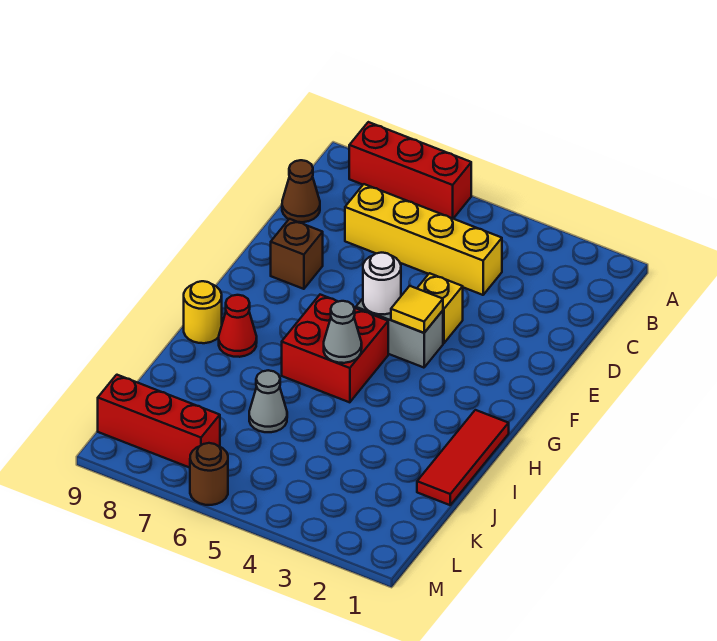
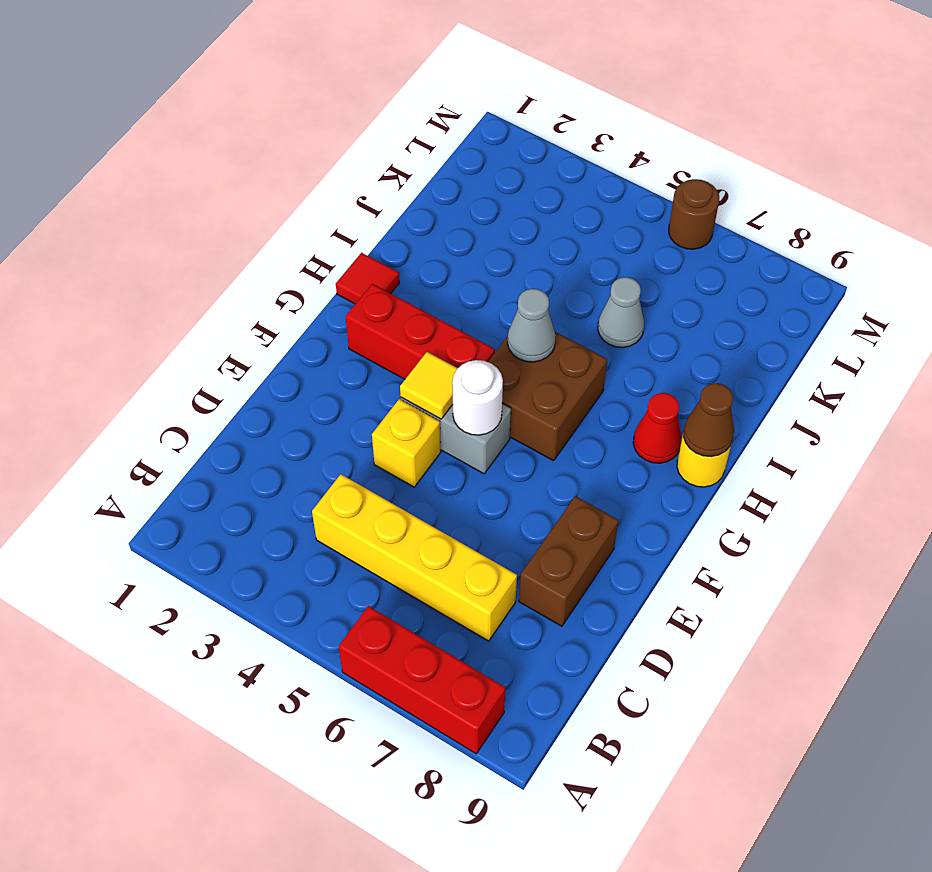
brown 1x1 cone [282,160,320,222] -> brown 1x1 cone moved to [683,383,734,457]
brown 1x1 brick [271,219,323,289] -> brown 1x2 brick [519,496,619,626]
red 2x2 brick [282,295,388,402] -> brown 2x2 brick [488,332,607,461]
red 1x3 tile [417,410,509,505] -> red 1x1 tile [336,253,399,304]
red 1x3 brick [98,375,220,468] -> red 1x3 brick moved to [346,284,495,379]

